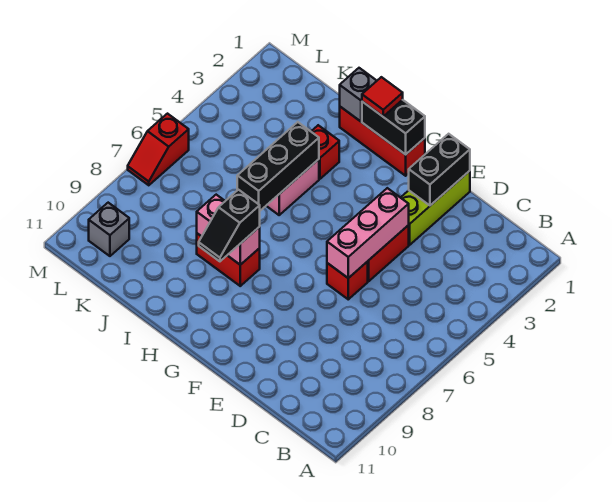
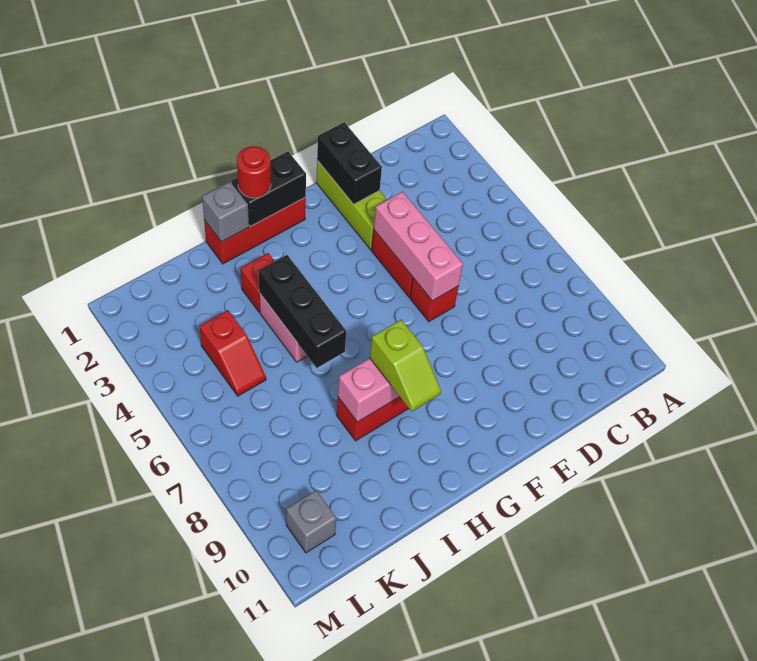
red 1x1 tile [362,77,403,116] -> red 1x1 round brick [237,146,271,198]
black 1x2 slope [199,190,260,261] -> lime 1x2 slope [370,320,441,411]
red 1x2 slope [128,114,189,185] -> red 1x2 slope moved to [199,310,266,396]

